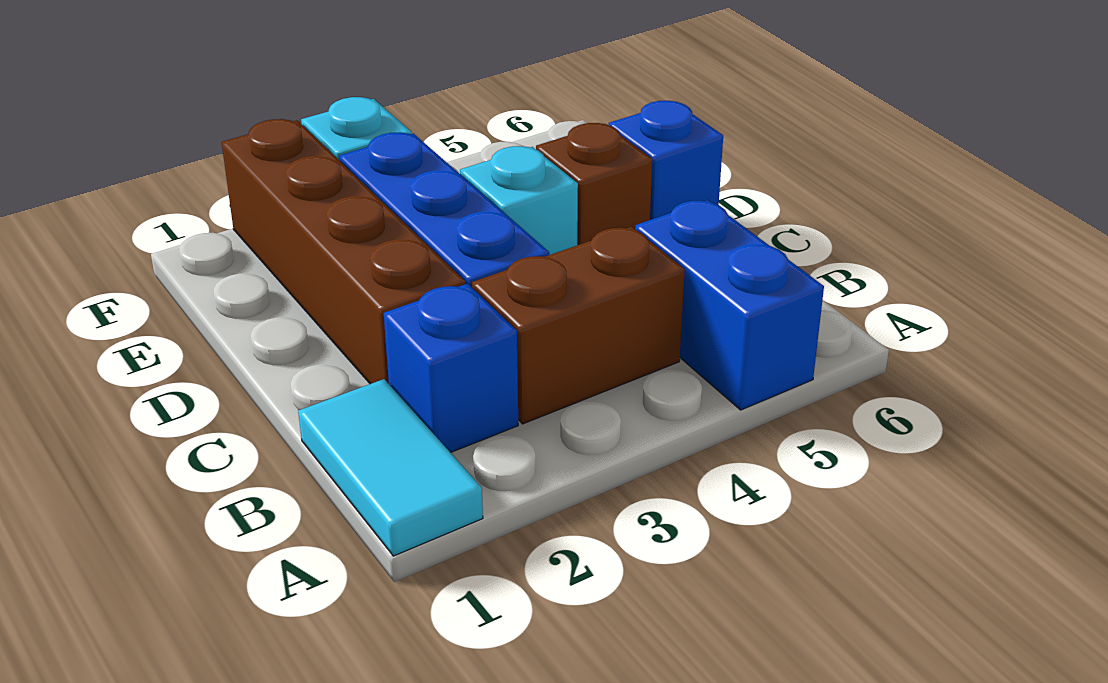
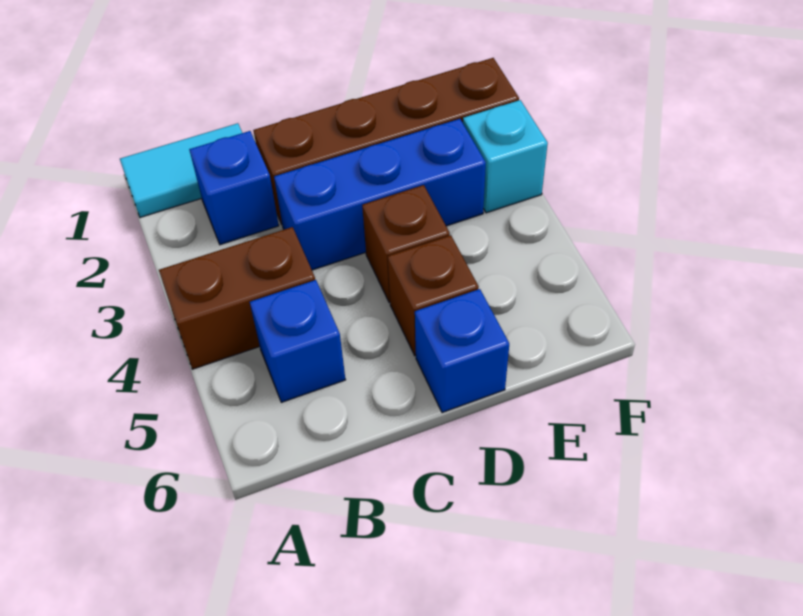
blue 1x2 brick [635,200,824,410] -> blue 1x1 brick [250,280,345,402]
brown 1x2 brick [472,226,685,424] -> brown 1x2 brick turned to [159,227,315,369]
cyan 1x1 brick [460,146,578,255] -> brown 1x1 brick [362,185,450,303]

